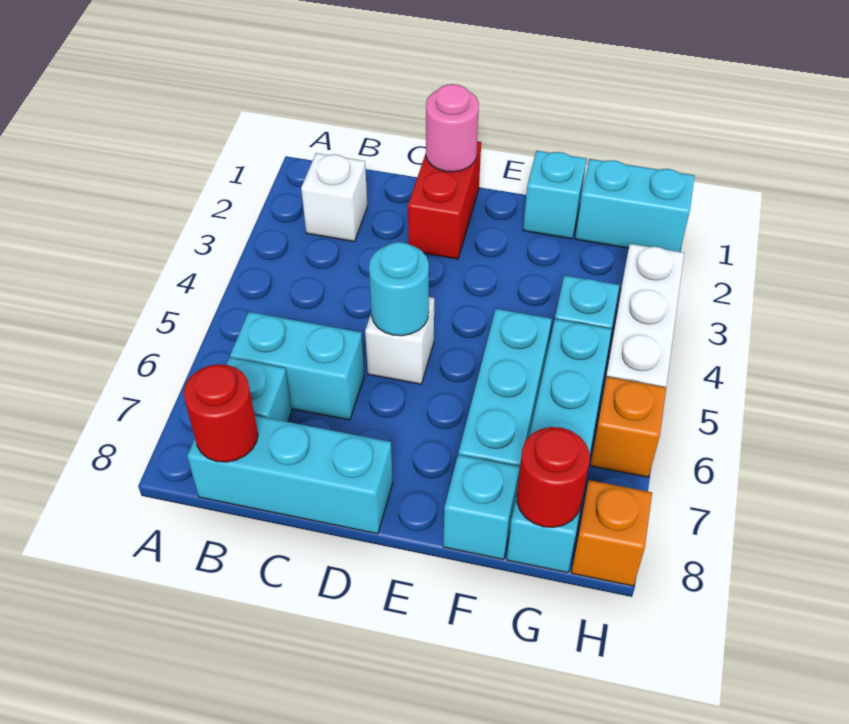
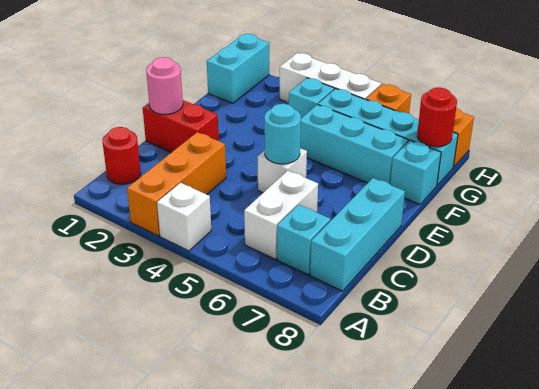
none -> orange 1x3 brick [127,132,226,236]
white 1x1 brick [301,153,367,241] -> white 1x1 brick moved to [157,183,211,251]
cyan 1x2 brick [230,312,364,420] -> white 1x2 brick [244,171,318,259]
red 1x1 round brick [184,364,258,462] -> red 1x1 round brick moved to [102,127,141,184]
cyan 1x1 brick [523,151,586,239] -> none

